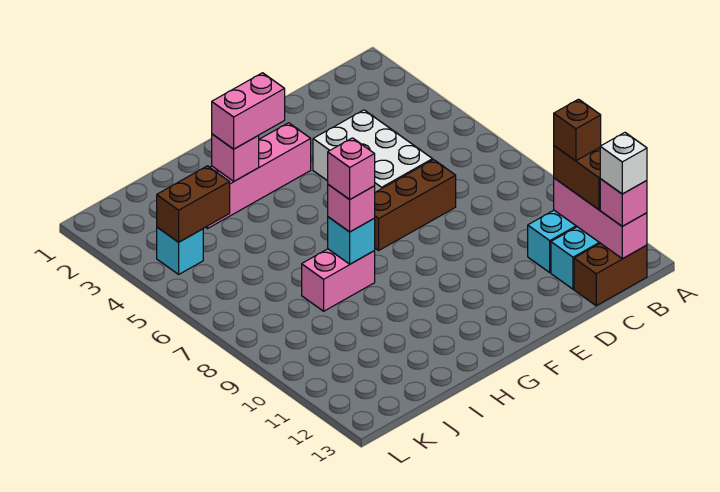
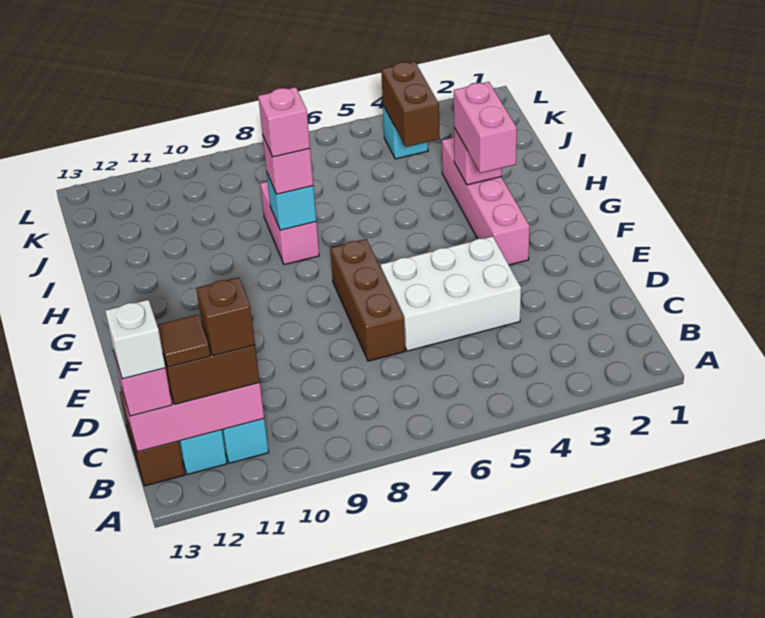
none -> brown 1x1 tile [157,315,210,367]

